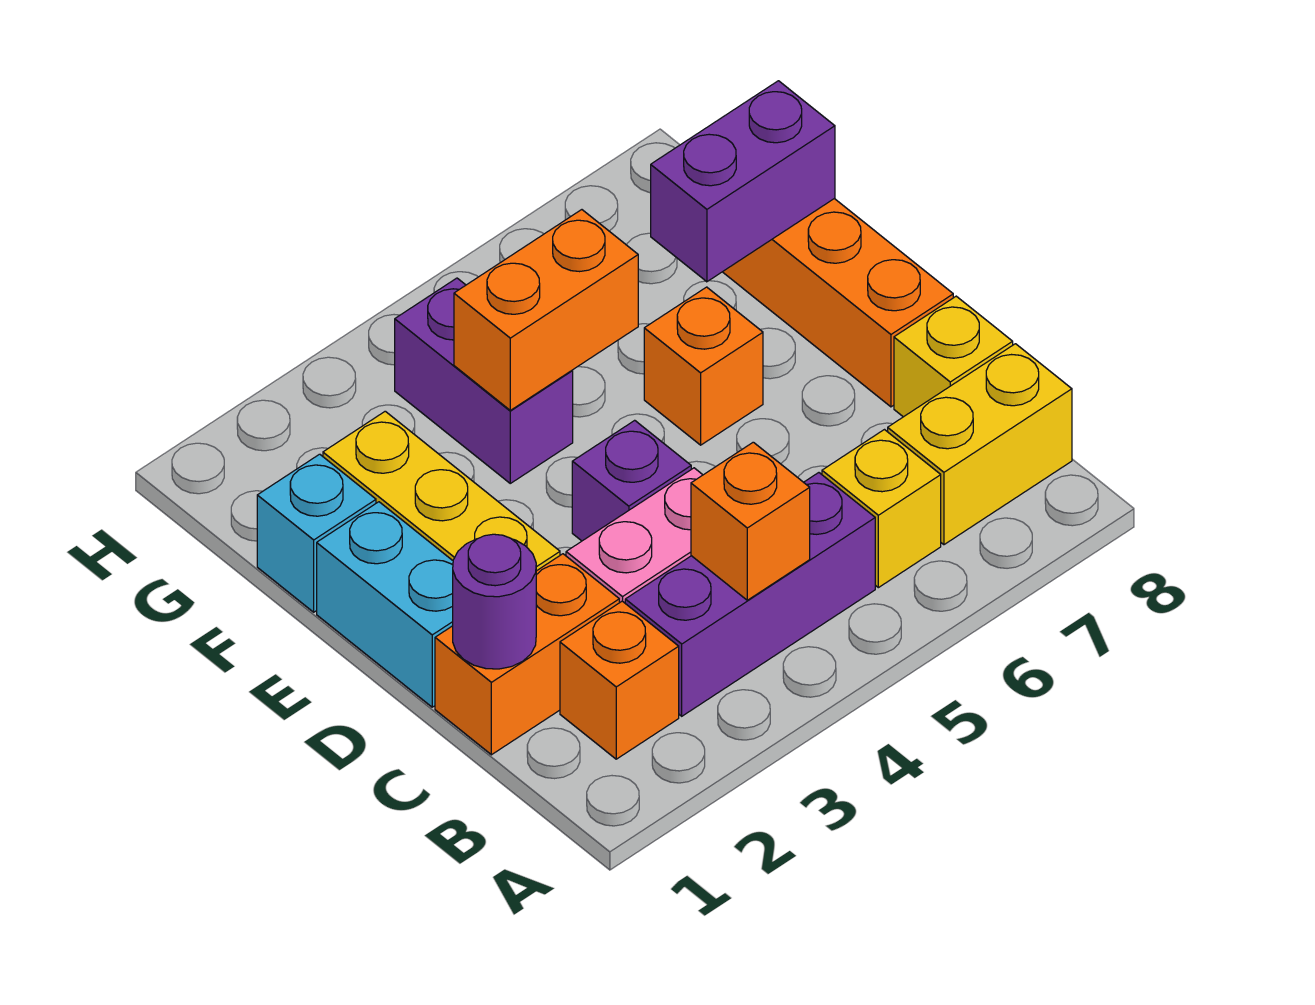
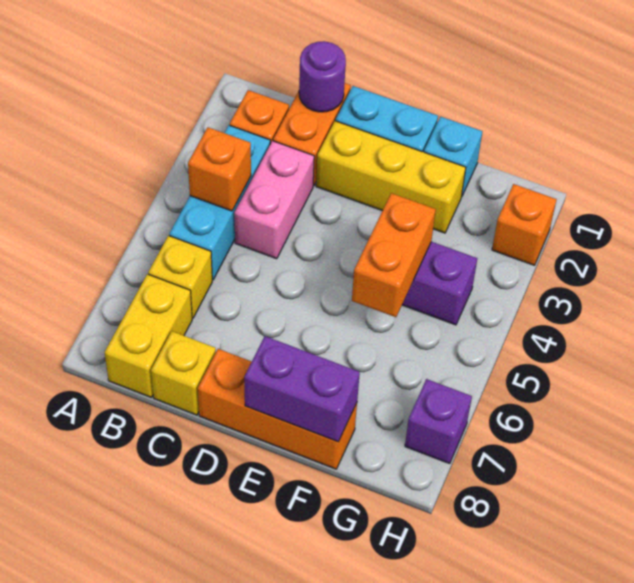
purple 1x3 brick [625,473,875,716] -> cyan 1x3 brick [169,125,270,280]
purple 1x1 brick [572,420,691,541] -> purple 1x1 brick moved to [405,379,472,464]
orange 1x1 brick [644,287,763,445] -> orange 1x1 brick moved to [492,184,557,265]
purple 1x2 brick [651,81,835,282] -> purple 1x2 brick turned to [244,336,360,442]

